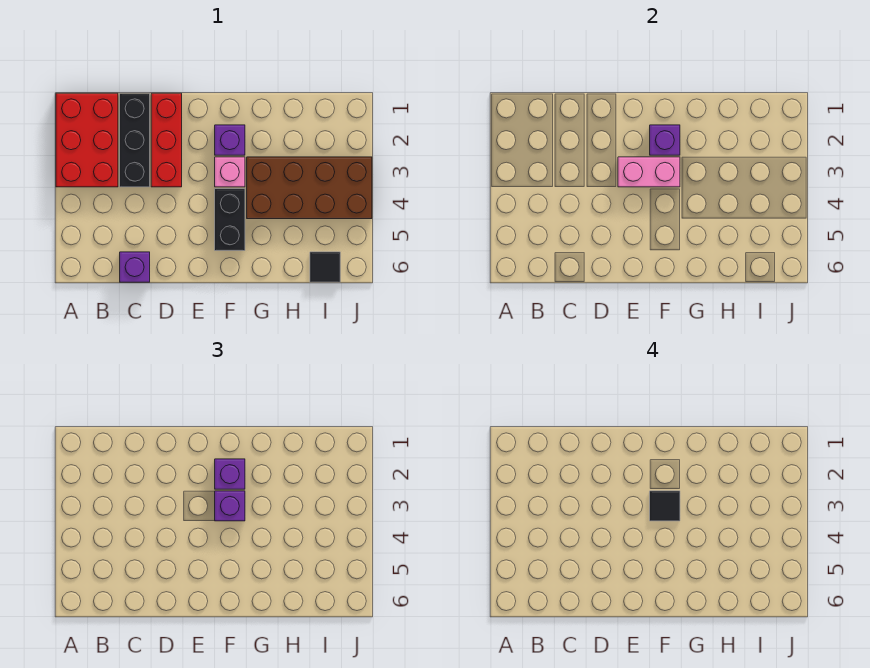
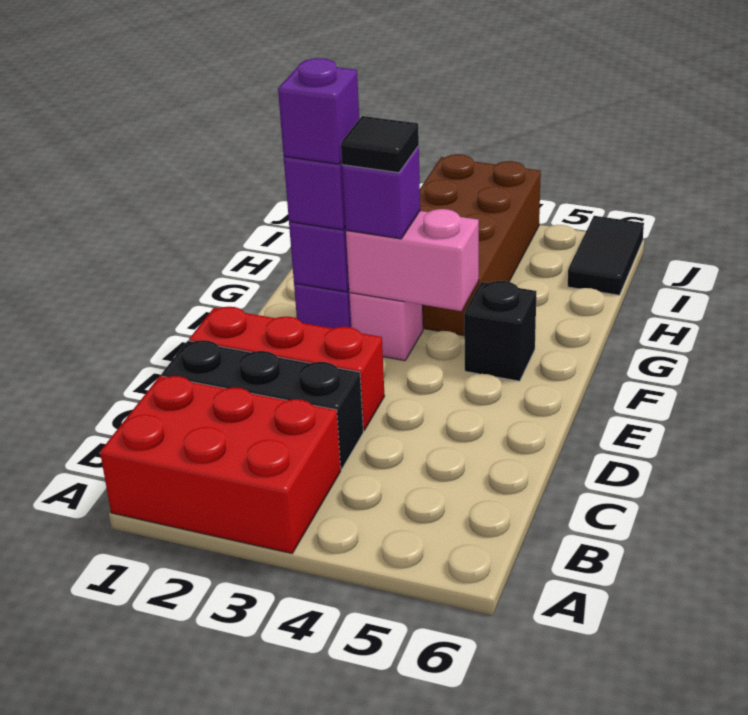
purple 1x1 brick [120,252,150,282] -> purple 1x1 brick moved to [278,58,359,164]
pink 1x2 brick [618,157,680,187] -> pink 1x2 brick turned to [346,209,479,311]
black 1x2 brick [215,189,245,251] -> black 1x1 brick [464,281,536,381]
black 1x1 tile [310,252,340,282] -> black 1x2 tile [567,216,644,295]

